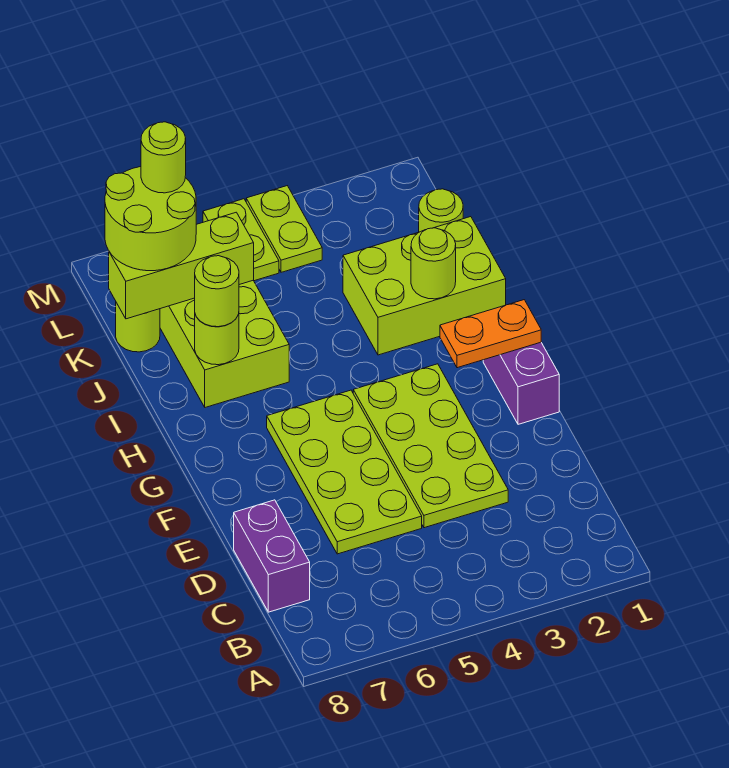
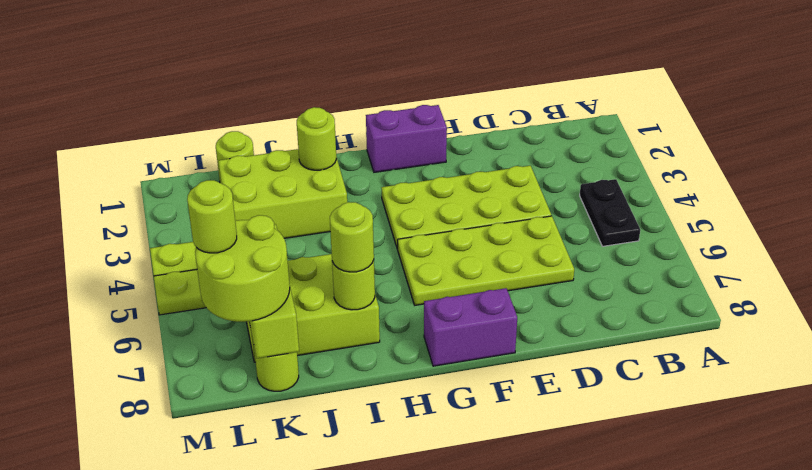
none -> black 1x2 plate [580,179,640,246]
purple 1x2 brick [234,500,310,612] -> purple 1x2 brick moved to [424,288,517,366]
orange 1x2 plate [440,300,541,368] -> none
lime 2x3 brick [343,217,506,355] -> lime 2x3 brick turned to [218,149,347,238]

